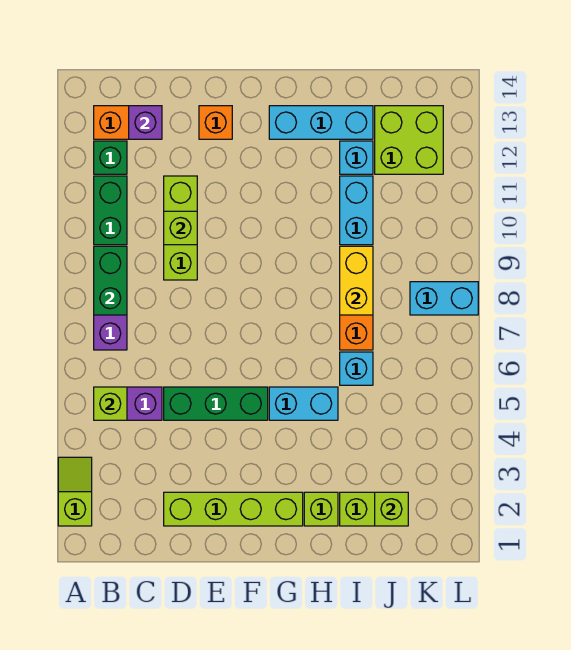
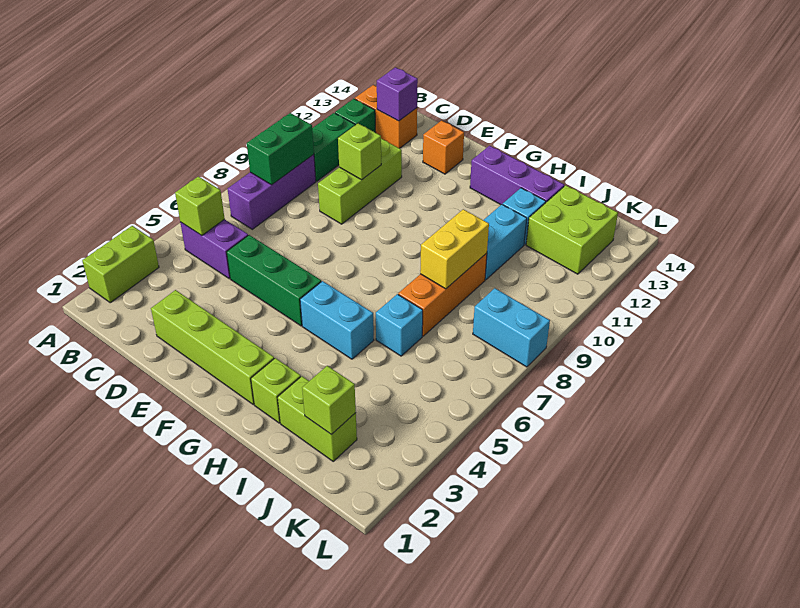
lime 1x2 slope [58,457,92,526] -> lime 1x2 brick [82,226,159,303]
cyan 1x3 brick [269,106,373,139] -> purple 1x3 brick [470,146,564,205]

